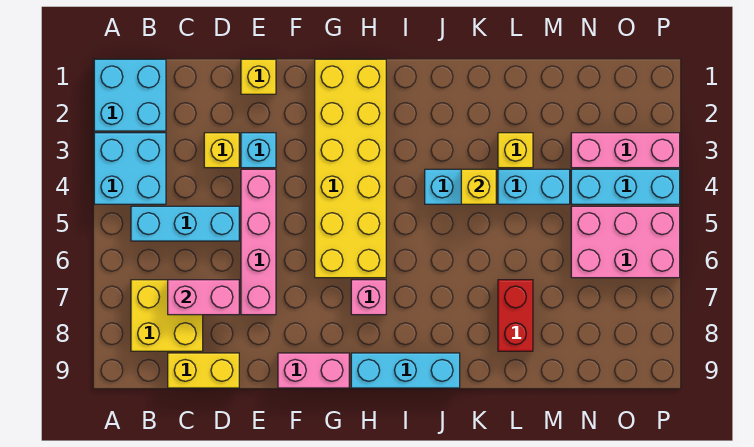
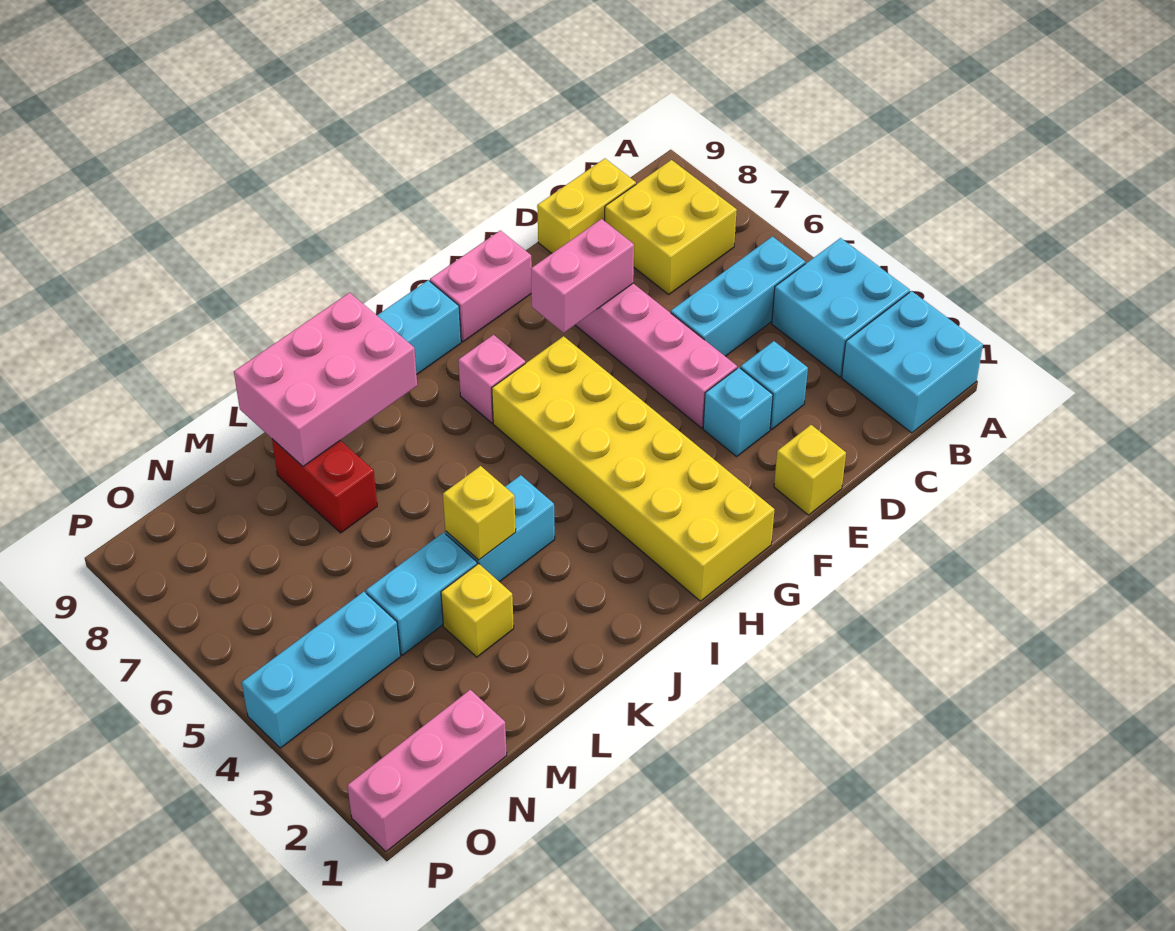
pink 1x2 brick [168,280,239,315] -> pink 1x2 brick moved to [531,219,634,333]
yellow 1x1 brick [204,133,239,168] -> cyan 1x1 brick [740,341,808,430]
pink 1x3 brick [571,133,680,168] -> pink 1x3 brick moved to [347,690,507,852]
pink 2x3 brick [571,206,680,278] -> pink 2x3 brick moved to [234,293,417,466]

